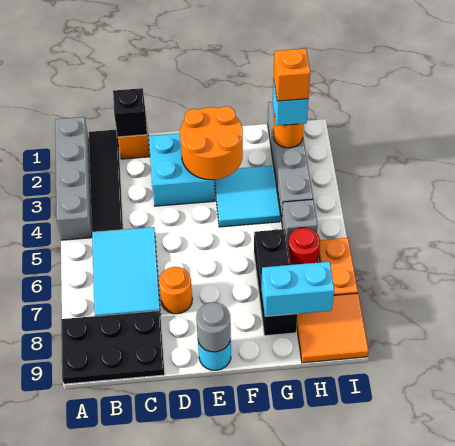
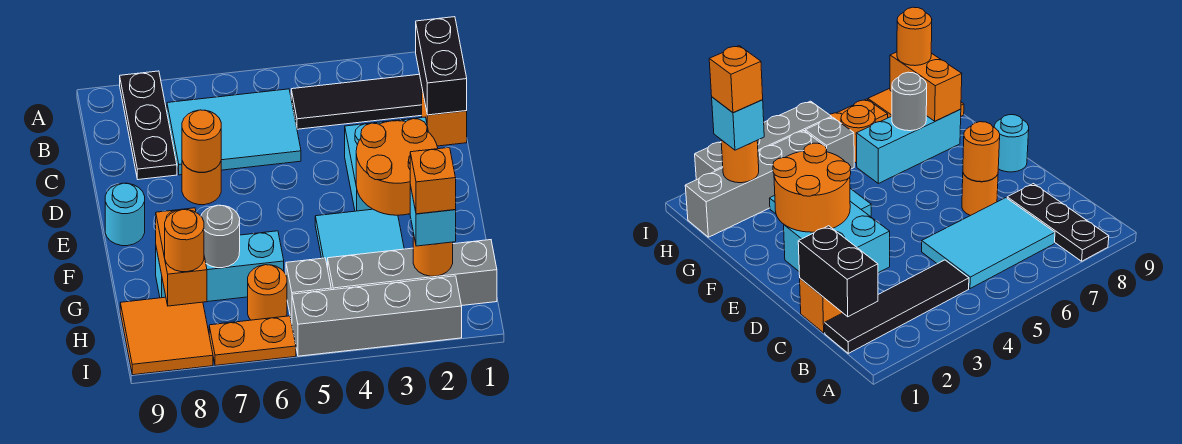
grey 1x4 brick [55,117,92,240] -> grey 1x4 brick moved to [292,276,462,356]
black 2x3 plate [61,311,165,384] -> black 1x3 plate [120,71,177,180]
black 1x1 brick [113,88,147,137] -> black 1x2 brick [416,17,467,115]
none -> orange 1x1 round brick [182,110,221,172]
grey 1x1 round brick [196,302,231,352] -> grey 1x1 round brick moved to [201,205,240,268]
black 1x3 brick [254,229,297,336] -> cyan 1x3 brick [156,231,284,302]
cyan 1x2 brick [261,262,334,316] -> orange 1x2 brick [156,208,207,306]
red 1x1 round brick [288,228,320,265] -> orange 1x1 round brick [248,265,287,320]
none -> orange 1x1 round brick [165,210,204,272]

